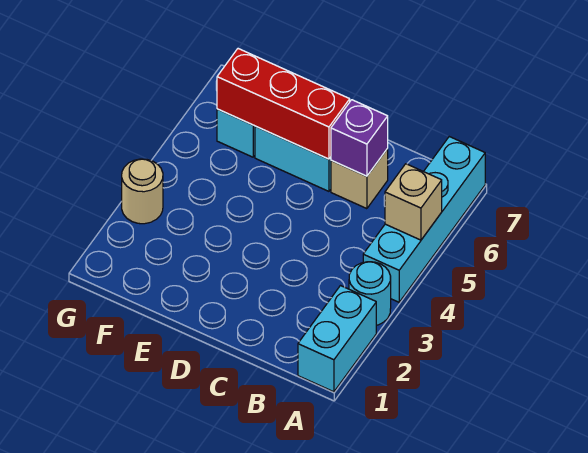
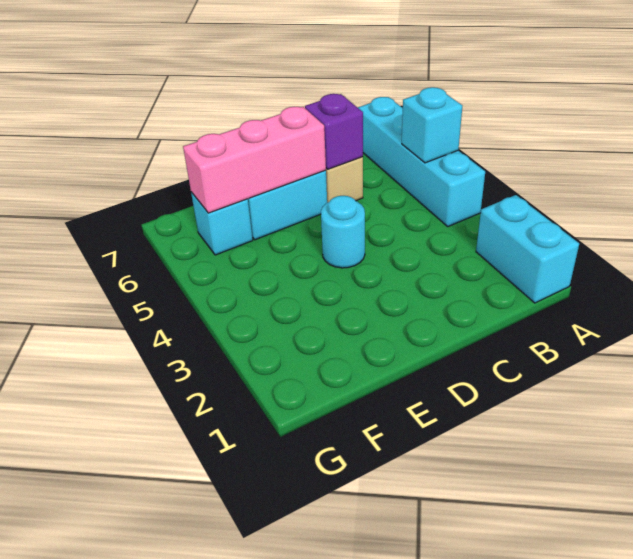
cyan 1x1 round brick [349,262,391,325] -> cyan 1x1 round brick moved to [321,196,365,268]
tan 1x1 brick [385,164,442,240] -> cyan 1x1 brick [402,87,462,163]
red 1x3 brick [217,49,350,159] -> pink 1x3 brick [183,107,326,213]
tan 1x1 round brick [122,159,163,224] -> none

